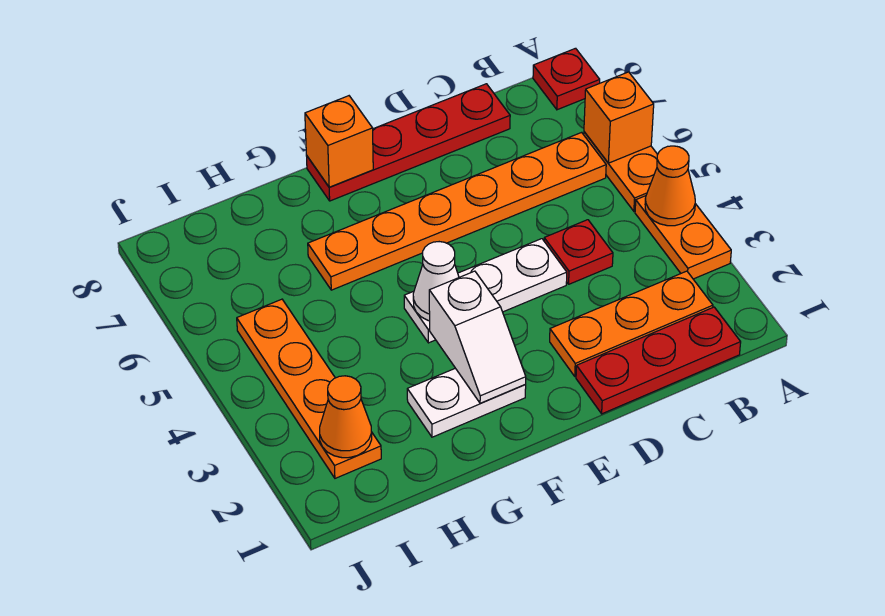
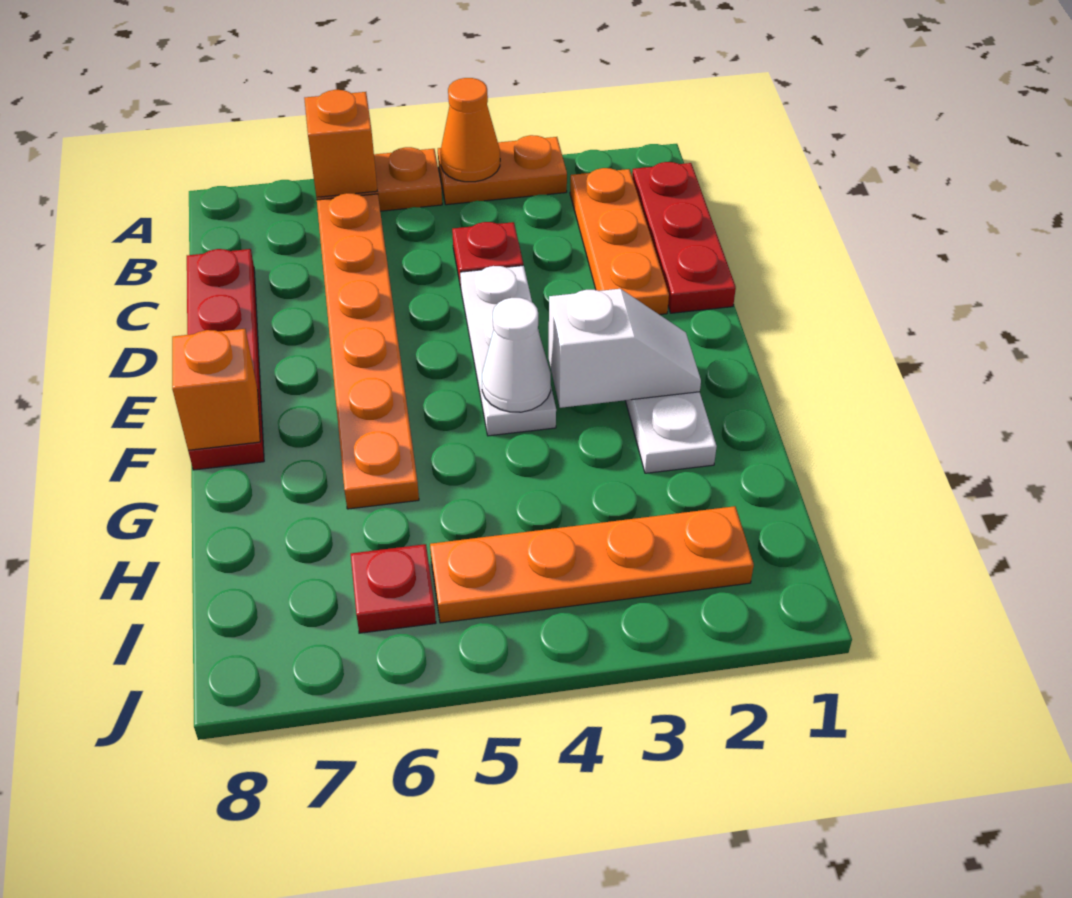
red 1x1 plate [533,48,600,110] -> red 1x1 plate moved to [351,544,436,633]
orange 1x1 cone [320,376,372,458] -> none

